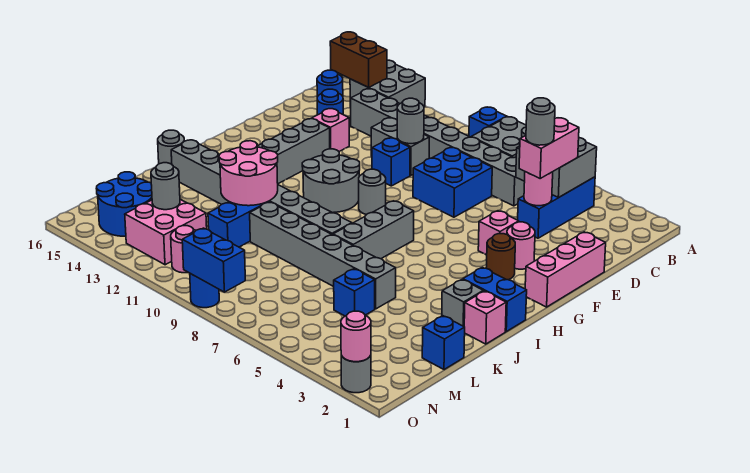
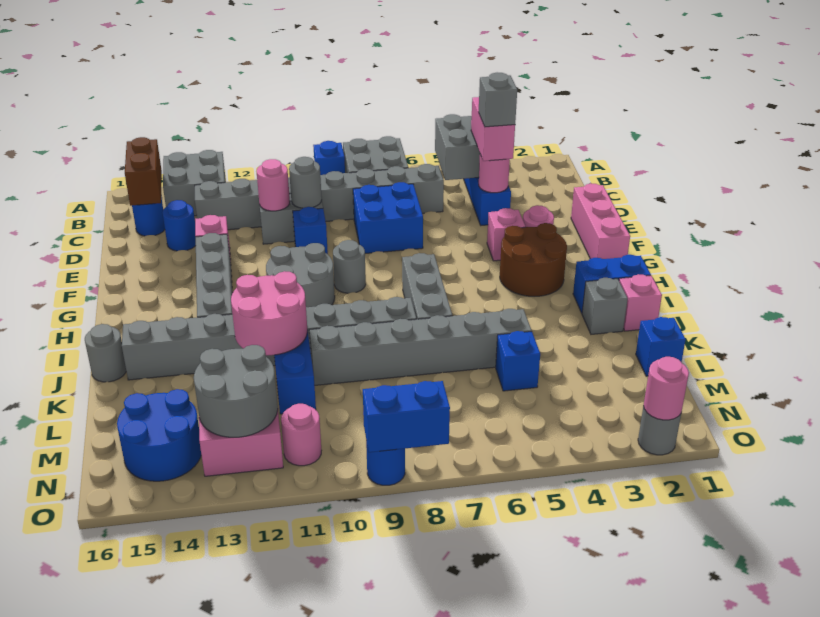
brown 1x2 brick [330,32,387,87] -> brown 1x2 brick turned to [125,137,162,206]
grey 1x1 round brick [526,98,555,145] -> grey 1x1 brick [479,72,517,127]
none -> pink 1x1 round brick [257,159,290,211]
brown 1x1 round brick [486,234,515,280] -> brown 2x2 round brick [500,223,567,296]
grey 1x1 round brick [151,163,180,210] -> grey 2x2 round brick [194,345,278,437]

